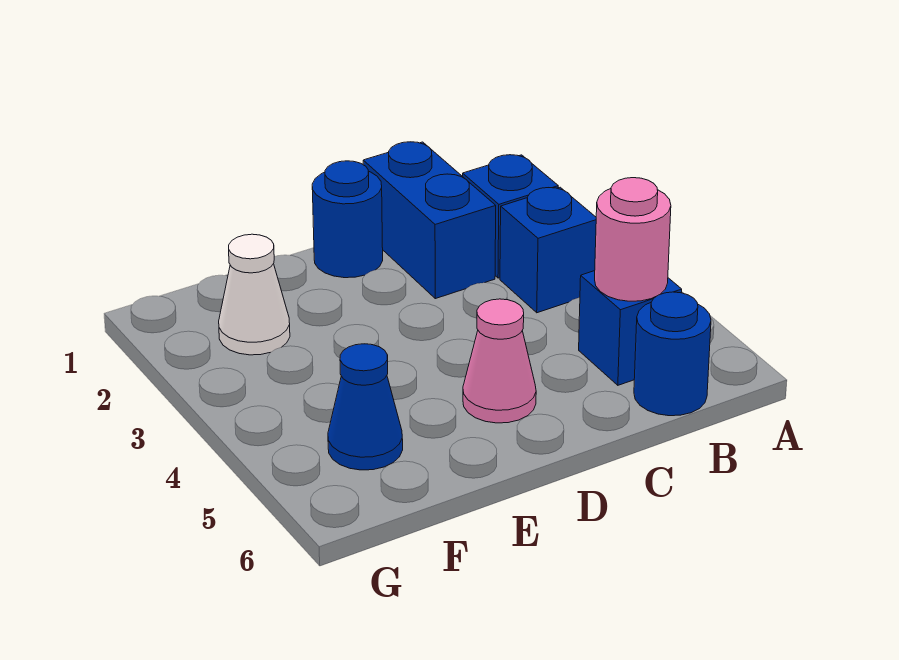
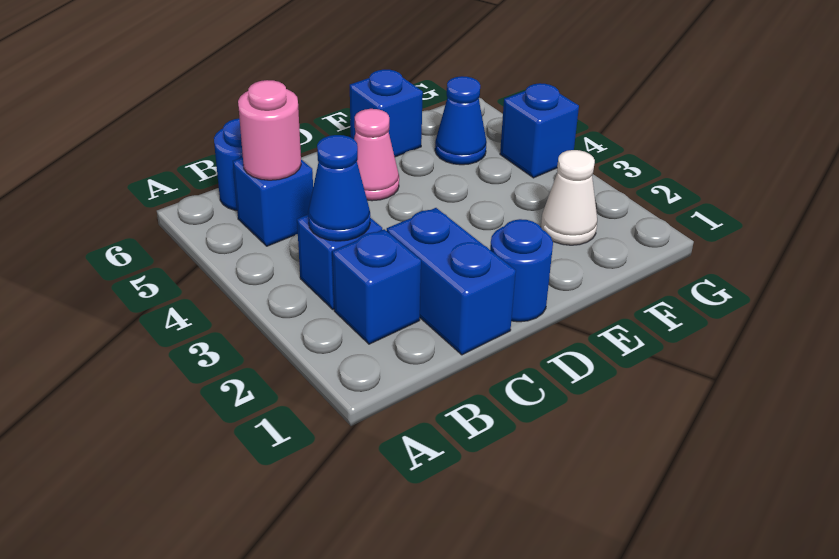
none -> blue 1x1 cone [308,135,370,241]
none -> blue 1x1 brick [350,70,423,157]
none -> blue 1x1 brick [500,83,579,178]

